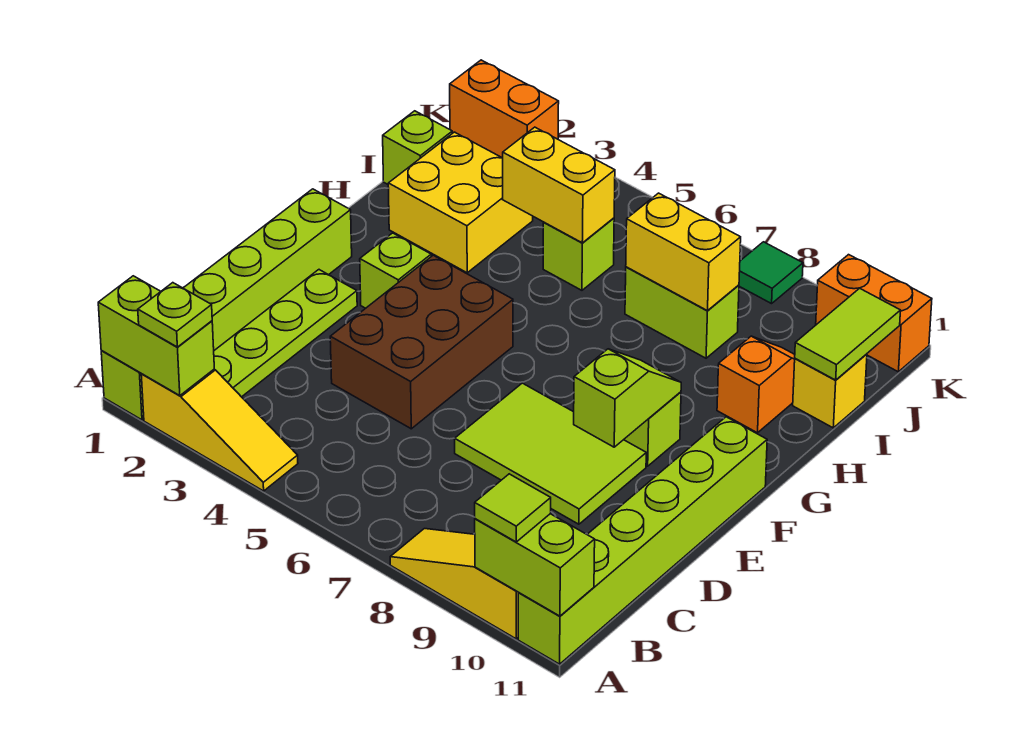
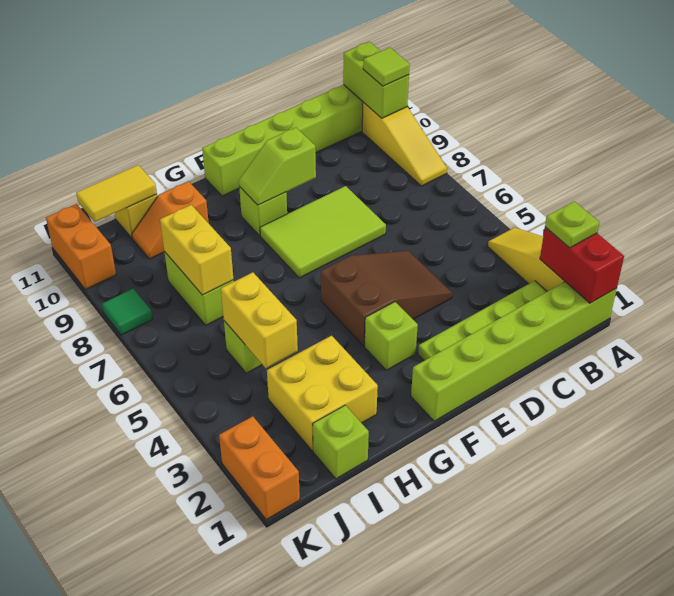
lime 1x2 brick [98,276,214,396] -> red 1x2 brick [539,227,624,303]
brown 2x3 brick [330,255,513,429] -> brown 2x3 slope [321,251,452,346]
lime 2x3 tile [455,383,646,524] -> lime 2x3 tile turned to [260,186,386,278]
lime 1x2 tile [795,288,901,380] -> yellow 1x2 tile [76,165,157,222]

